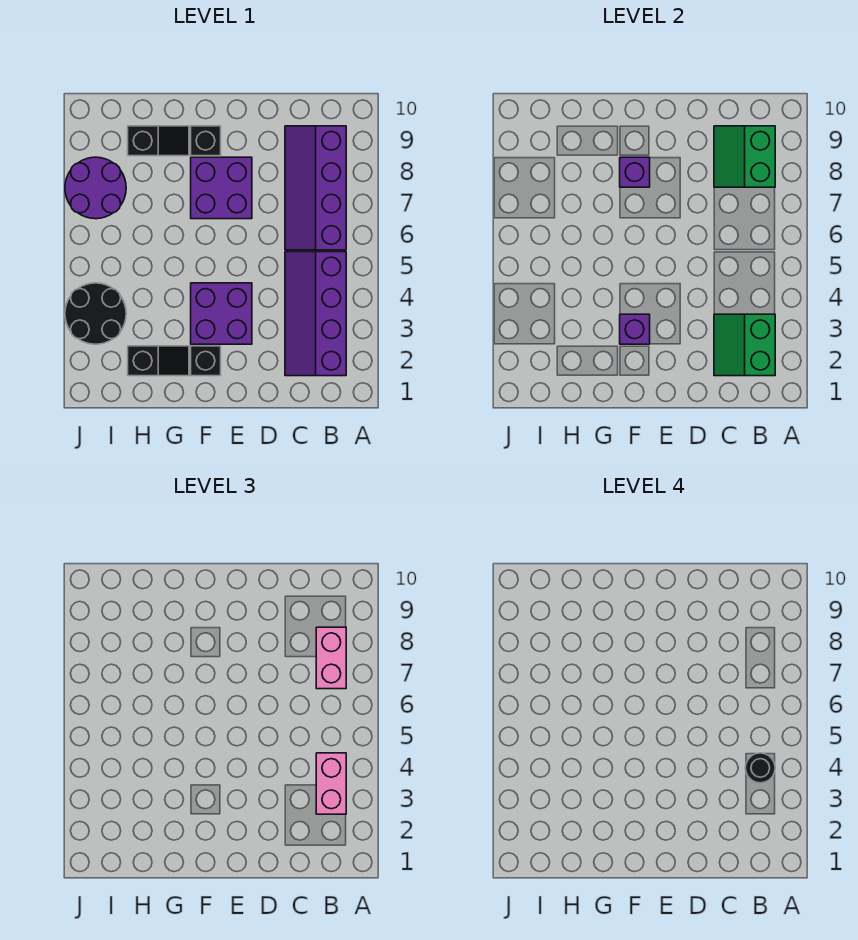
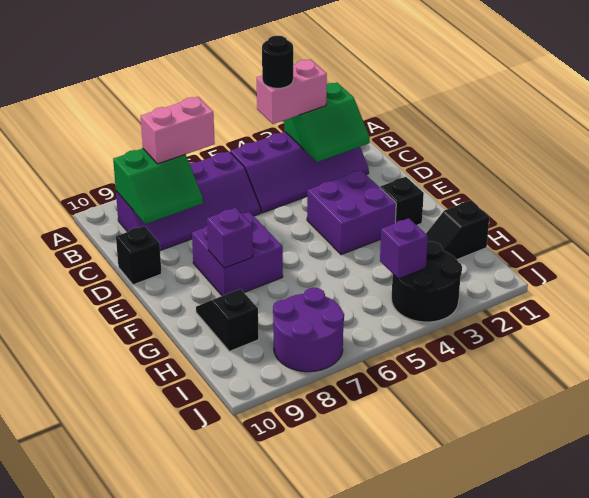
purple 1x1 brick [620,314,650,344] -> purple 1x1 brick moved to [380,218,428,279]
black 1x1 brick [191,126,221,156] -> black 1x1 brick moved to [116,226,162,285]
black 1x2 slope [128,346,189,376] -> black 1x2 slope turned to [426,200,489,259]

